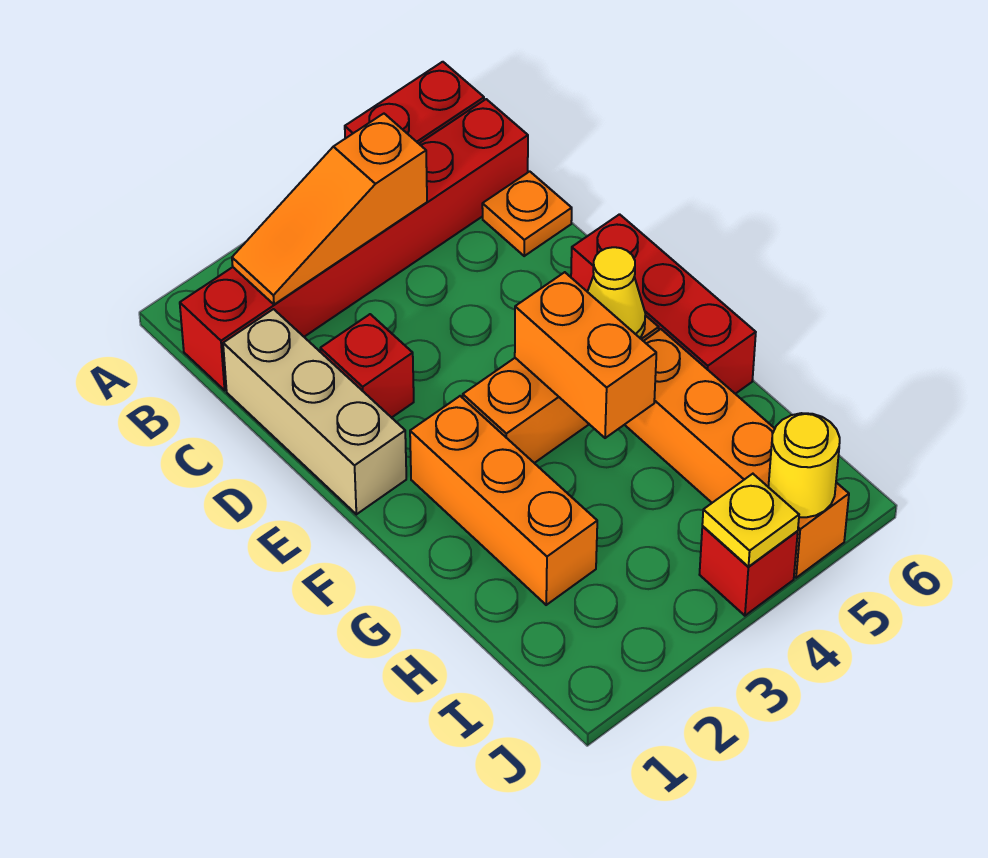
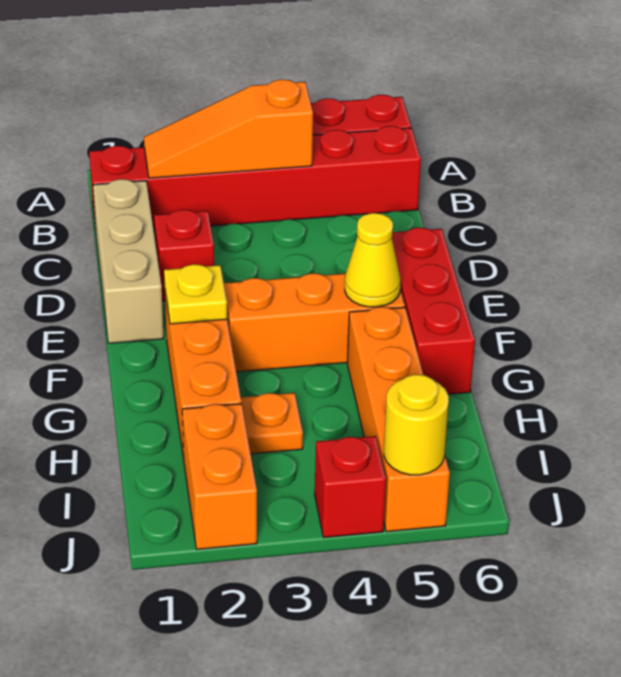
orange 1x1 plate [482,171,572,256] -> orange 1x1 plate moved to [241,393,303,454]
orange 1x2 brick [515,272,656,438] -> orange 1x2 brick moved to [182,404,257,549]
yellow 1x1 plate [702,474,799,567] -> yellow 1x1 plate moved to [164,264,227,324]

